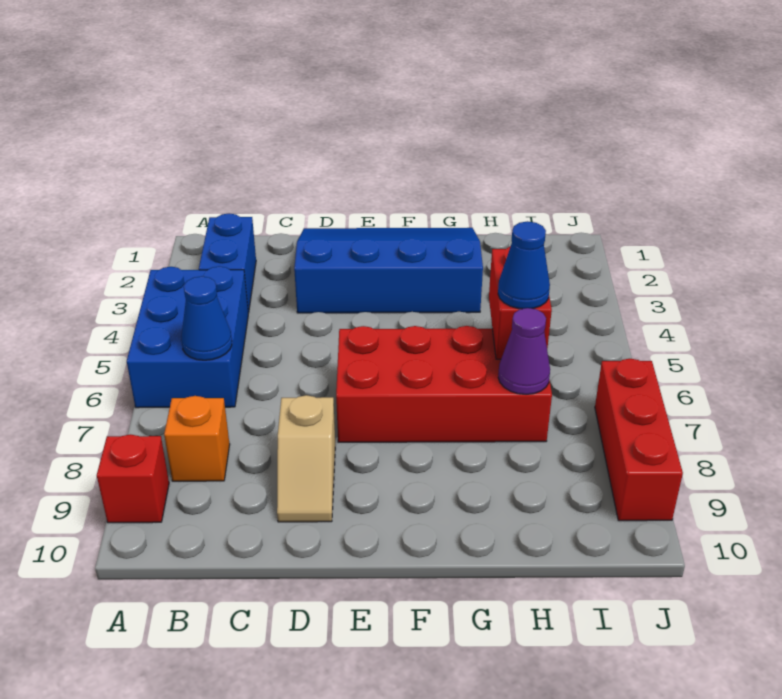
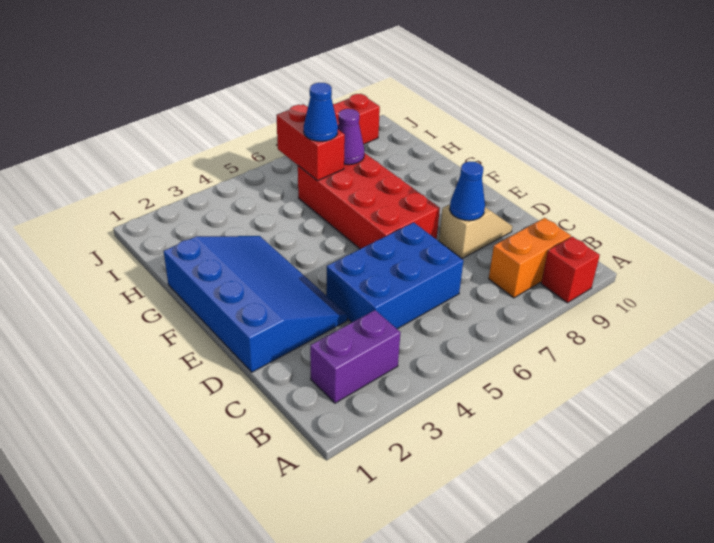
blue 2x3 brick [127,266,248,408] -> blue 2x3 brick moved to [326,222,463,329]
blue 1x2 brick [199,213,256,313] -> purple 1x2 brick [310,310,400,403]
blue 1x1 cone [181,276,232,360] -> blue 1x1 cone moved to [450,161,485,221]
orange 1x1 brick [164,396,230,481] -> orange 1x2 brick [489,218,571,298]
blue 3x4 slope [294,228,483,313] -> blue 3x4 slope turned to [164,236,348,372]
red 1x2 brick [489,246,552,359] -> red 1x2 brick turned to [276,104,345,181]

